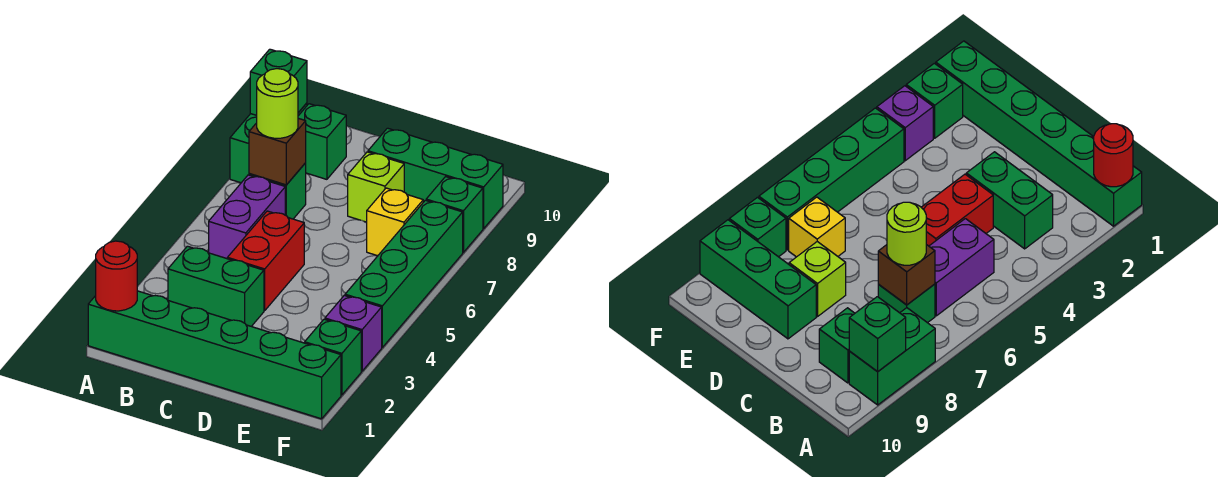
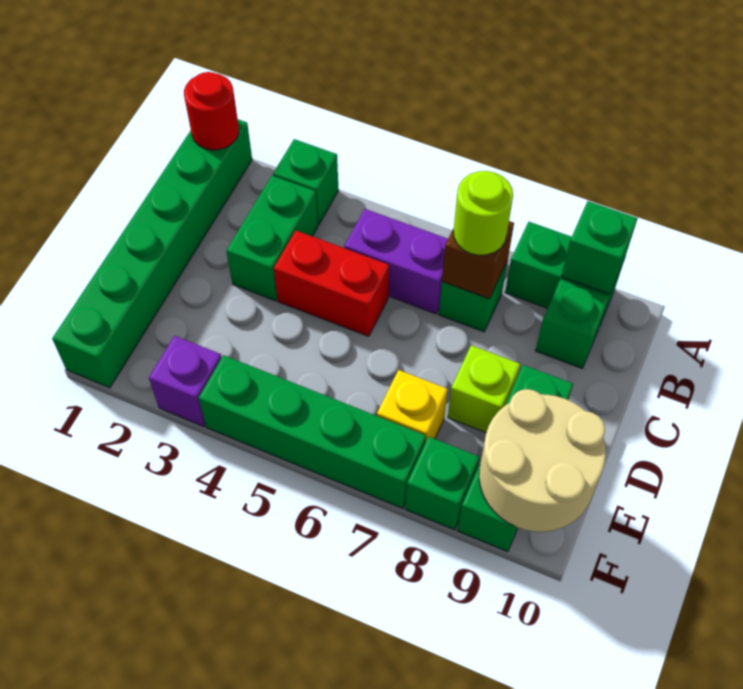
none -> tan 2x2 round brick [479,389,606,532]
green 1x1 brick [305,319,361,395] -> green 1x1 brick moved to [273,139,339,225]

